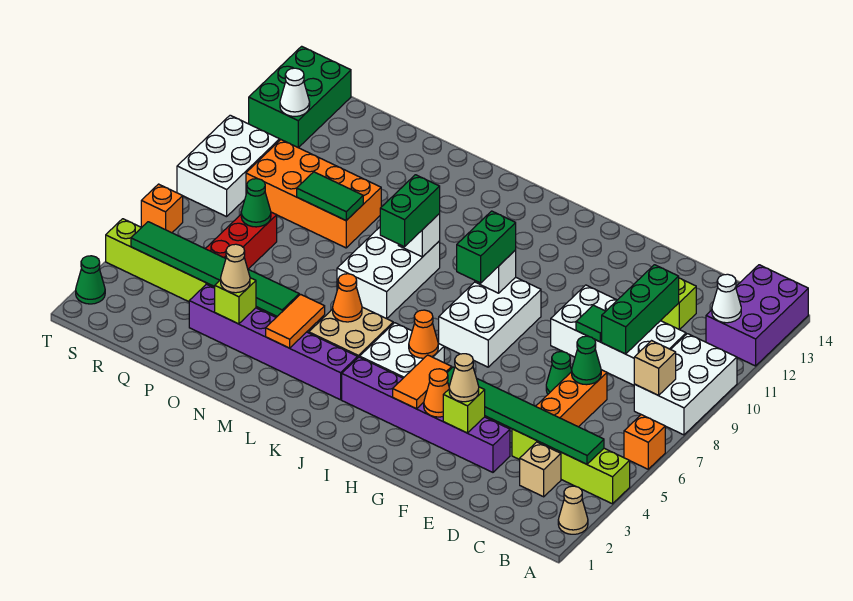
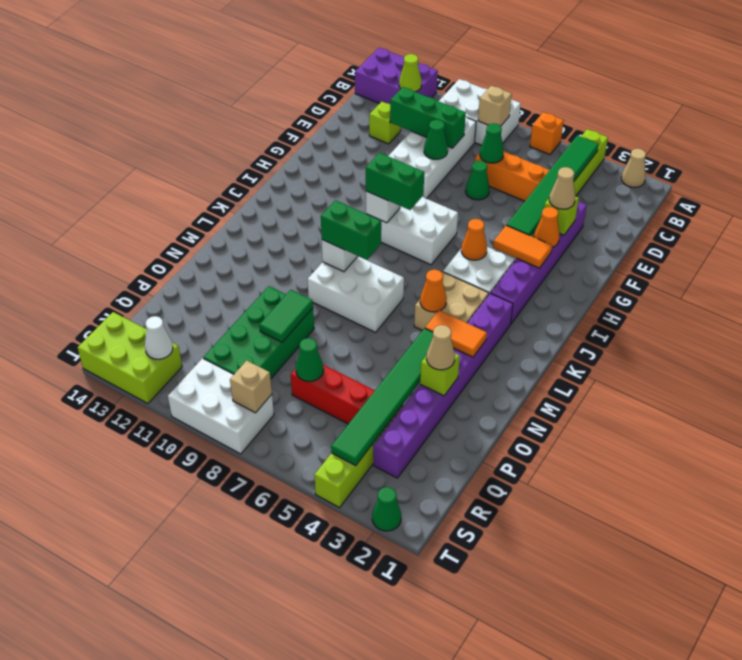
white 1x1 cone [712,274,741,323] -> lime 1x1 cone [399,54,422,92]
tan 1x1 brick [520,442,561,497] -> tan 1x1 brick moved to [230,361,272,413]
green 1x1 tile [576,305,606,342] -> green 1x1 cone [424,120,448,159]
purple 1x6 brick [189,284,358,400] -> purple 1x8 brick [373,293,513,478]
orange 2x4 brick [246,140,381,248] -> green 2x4 brick [203,286,314,379]
green 2x3 brick [249,46,351,148] -> lime 2x3 brick [78,312,182,403]
orange 1x1 brick [141,184,183,233] -> none

